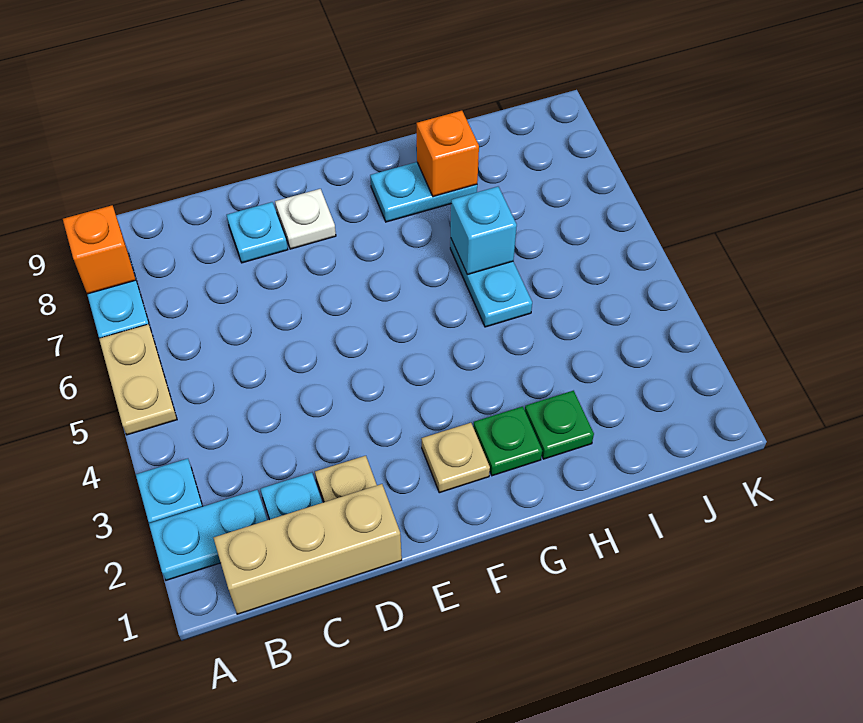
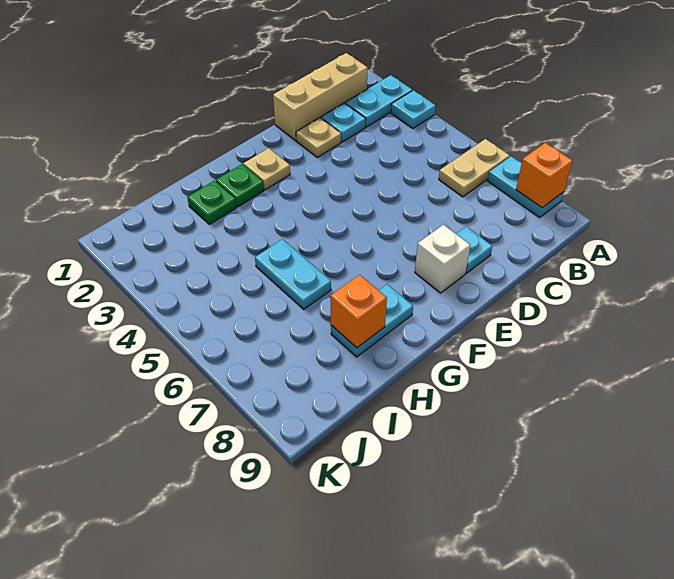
tan 1x2 plate [99,324,177,435] -> tan 1x2 plate turned to [439,139,510,197]
white 1x1 plate [275,189,336,249] -> white 1x1 brick [415,225,470,293]
cyan 1x1 brick [451,187,517,275] -> none

